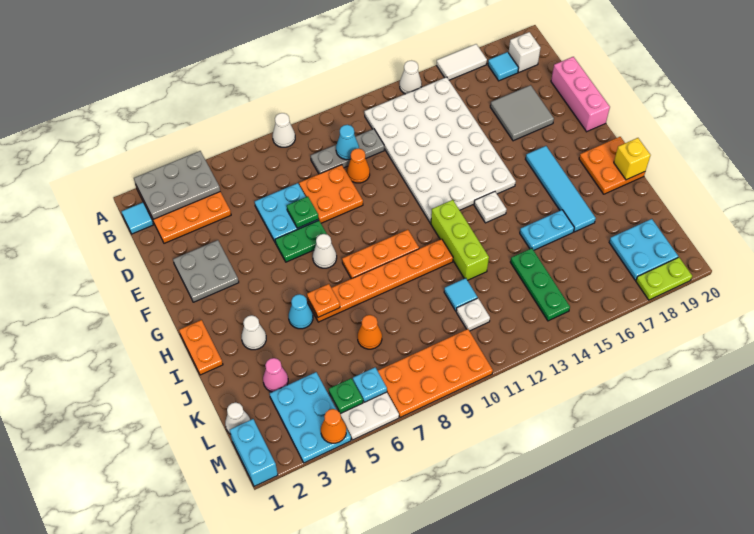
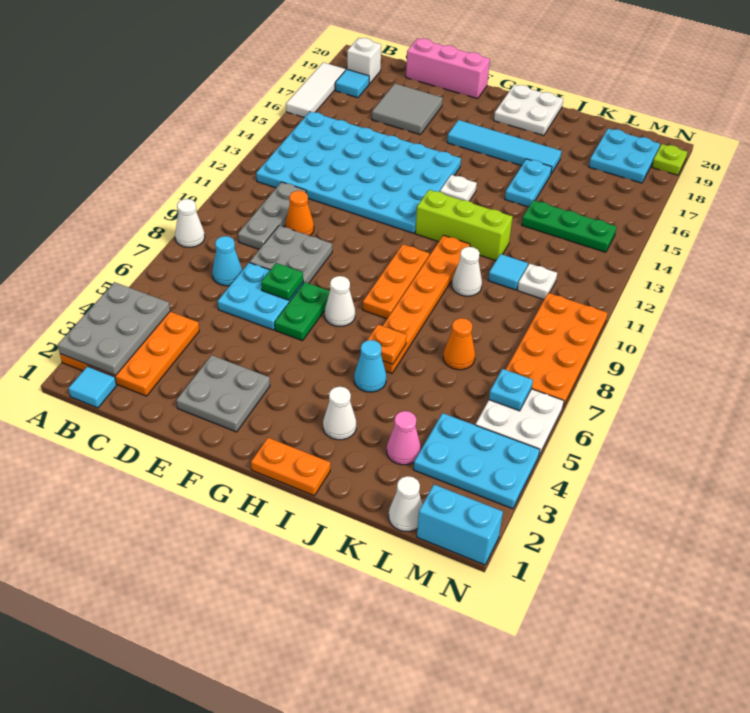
white 1x1 cone [400,61,422,94] -> white 1x1 cone moved to [452,247,482,296]
white 1x2 tile [436,44,487,80] -> white 1x3 tile [286,62,345,117]
white 4x6 plate [364,77,516,223] -> cyan 4x6 plate [256,112,461,233]
cyan 1x1 cone [336,125,359,160] -> cyan 1x1 cone moved to [212,236,242,286]
orange 2x2 plate [299,165,363,223] -> grey 2x2 plate [250,226,332,283]
orange 2x2 plate [579,137,645,194] -> white 2x2 plate [494,84,563,136]
yellow 1x1 brick [614,138,651,180] -> none
green 1x1 plate [329,378,363,414] -> none
orange 1x1 cone [321,409,346,443] -> none
lime 1x2 plate [636,257,692,300] -> lime 1x1 plate [652,144,687,175]

